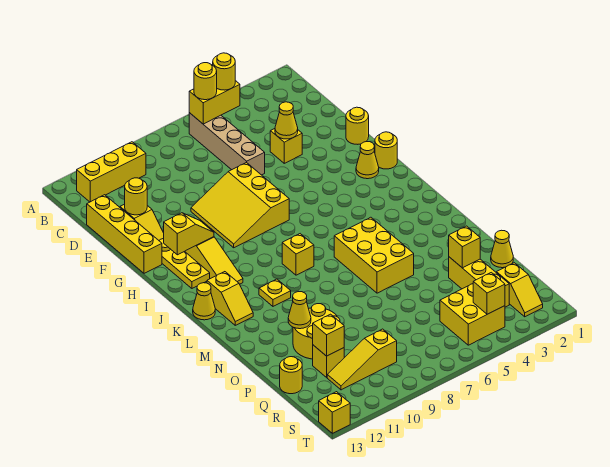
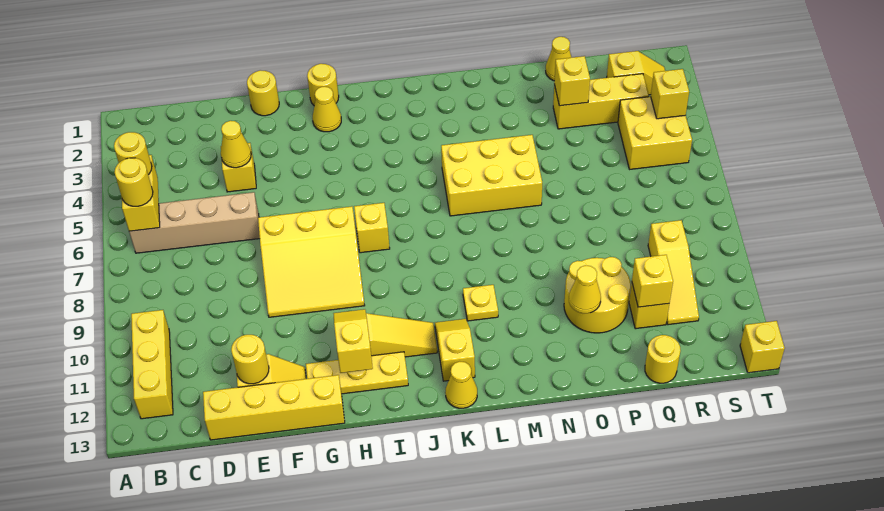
yellow 1x1 brick [282,234,314,275] -> yellow 1x1 brick moved to [354,203,390,253]
yellow 1x2 slope [207,272,253,325] -> yellow 1x2 slope turned to [435,319,475,381]

